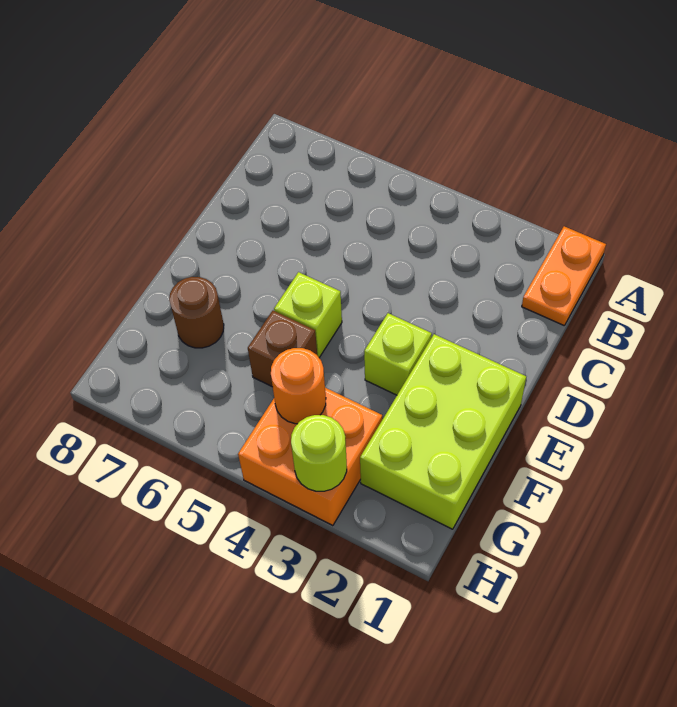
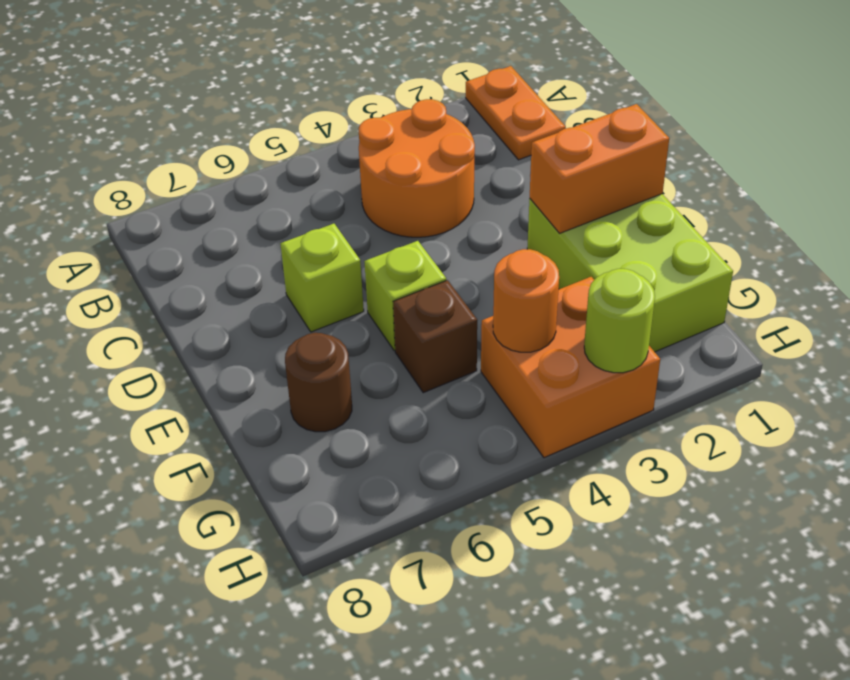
none -> orange 2x2 round brick [359,99,475,237]
none -> orange 1x2 brick [530,104,669,233]
lime 1x1 brick [364,313,432,395] -> lime 1x1 brick moved to [280,224,364,332]

